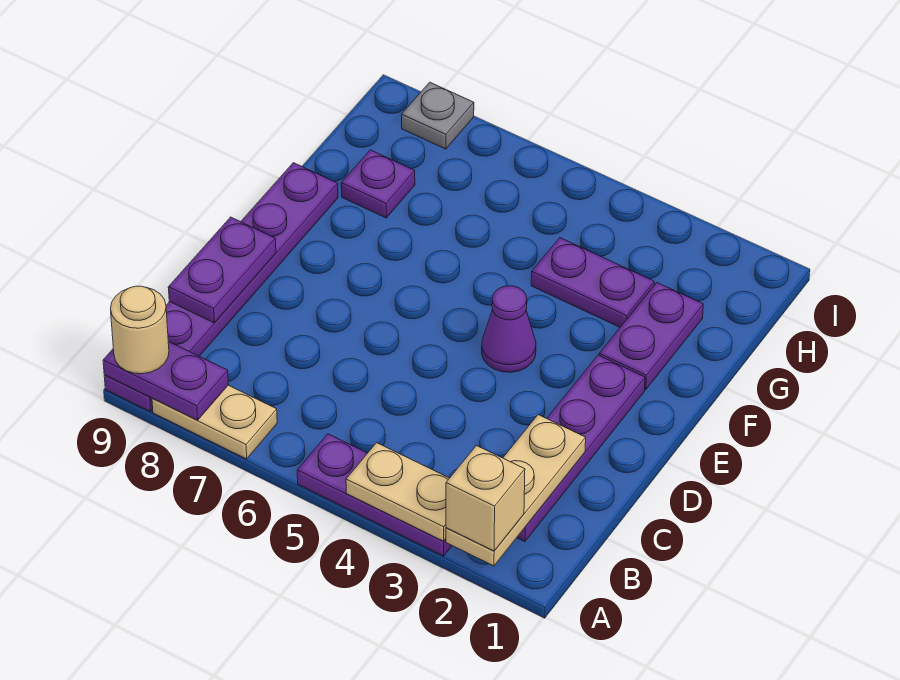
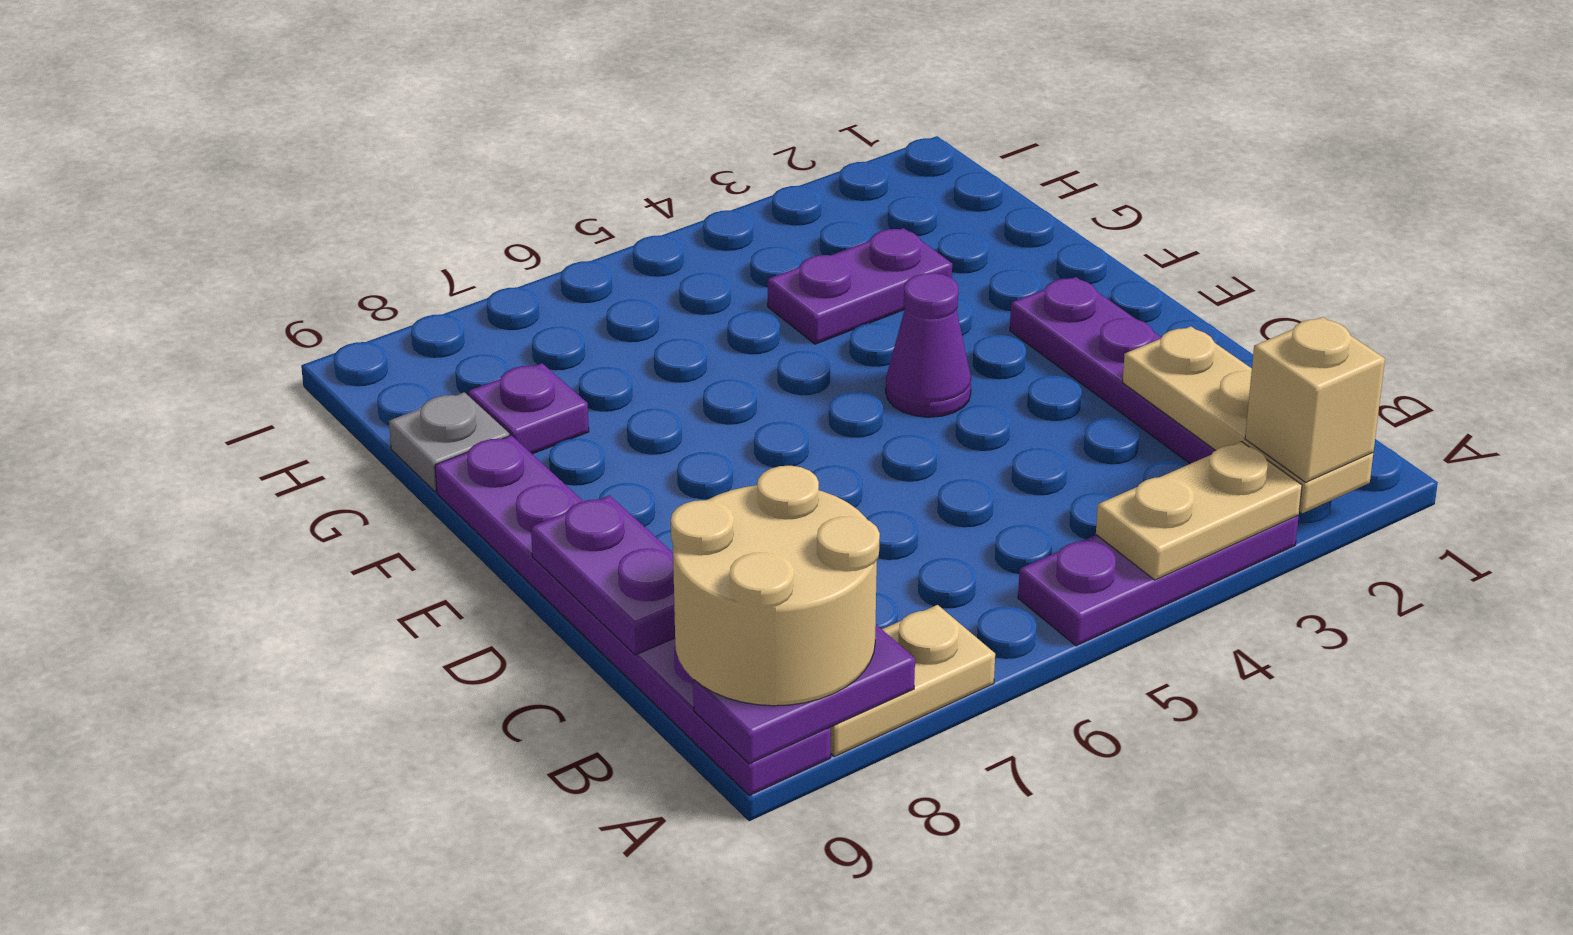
tan 1x1 round brick [111,286,169,374] -> tan 2x2 round brick [671,466,880,706]
purple 1x2 plate [599,283,703,390] -> none
grey 1x1 plate [402,82,474,149] -> grey 1x1 plate moved to [389,392,509,492]

